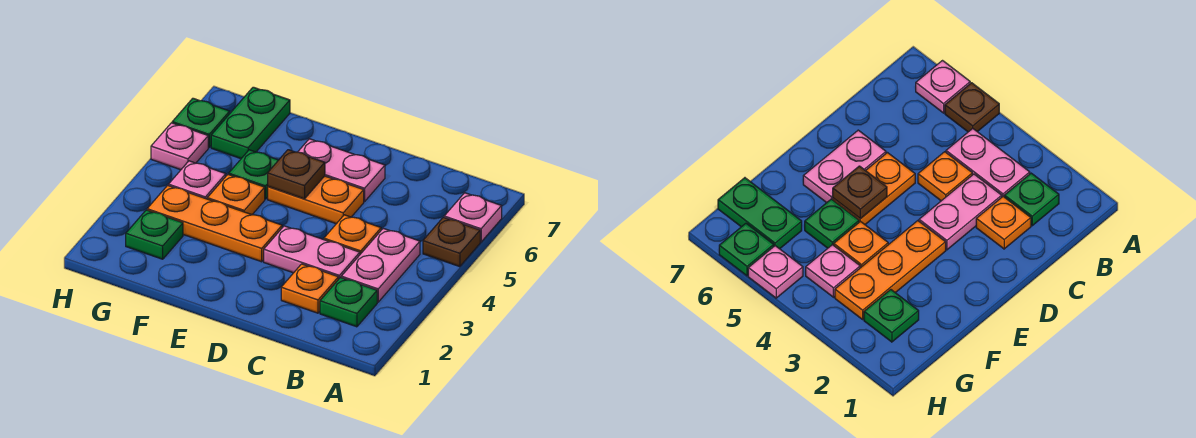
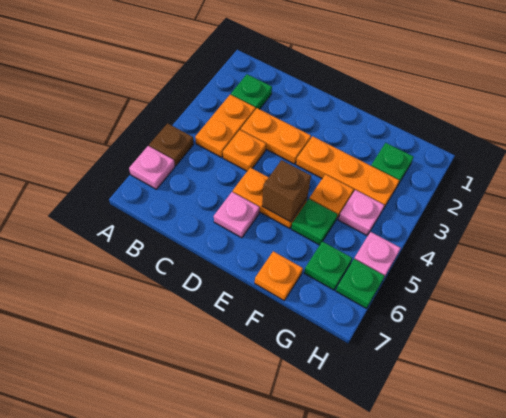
pink 1x2 plate [341,228,420,302] -> orange 1x2 plate [195,95,256,157]
orange 1x1 plate [281,264,338,313] -> orange 1x1 plate moved to [255,251,303,300]
pink 1x2 plate [264,226,360,279] -> orange 1x2 plate [241,108,311,164]
pink 1x2 plate [298,139,385,202] -> pink 1x1 plate [214,192,260,238]
brown 1x1 plate [268,150,325,199] -> brown 1x1 brick [262,160,311,222]
green 1x2 plate [211,87,290,159] -> green 1x1 plate [304,241,352,290]

